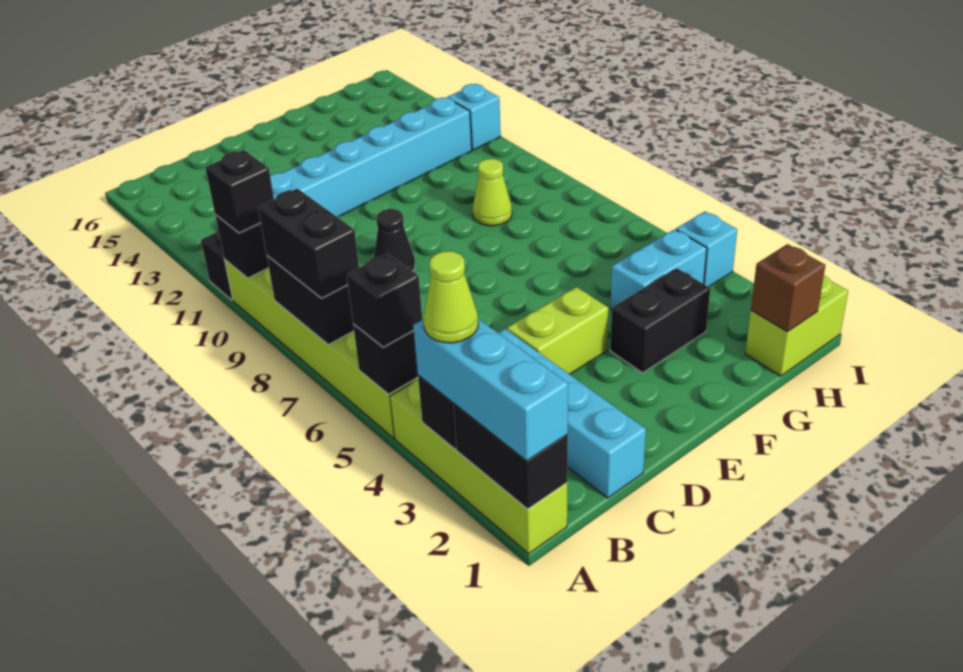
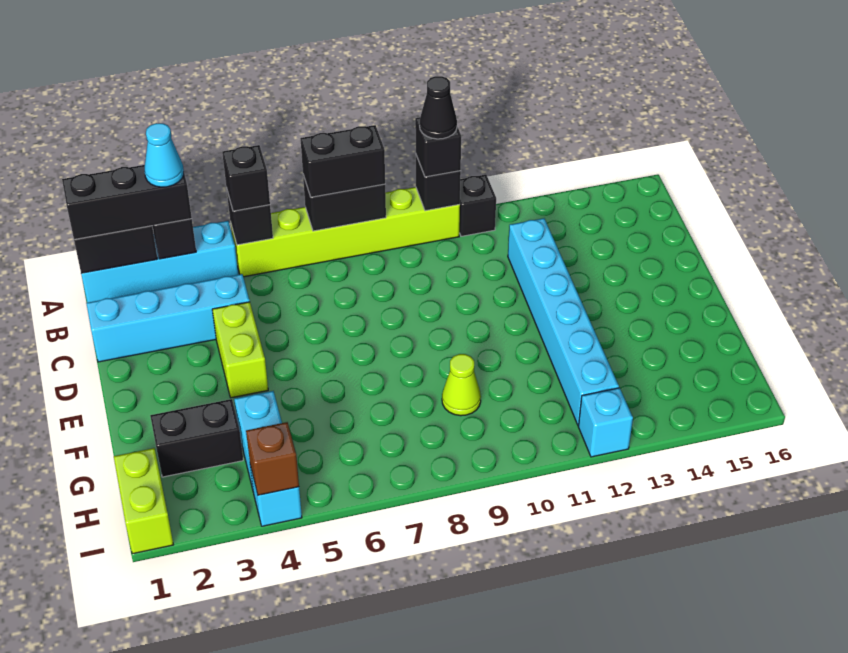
lime 1x4 brick [390,380,567,554] -> cyan 1x4 brick [81,221,238,303]
cyan 1x3 brick [413,319,568,461] -> black 1x3 brick [62,165,192,240]
lime 1x1 cone [423,251,478,343] -> cyan 1x1 cone [145,123,184,187]
black 1x1 cone [374,209,415,271] -> black 1x1 cone moved to [420,76,457,139]
black 1x2 brick [610,268,710,373] -> black 1x2 brick turned to [150,399,243,477]
brown 1x1 brick [751,244,825,332] -> brown 1x1 brick moved to [246,422,299,495]

